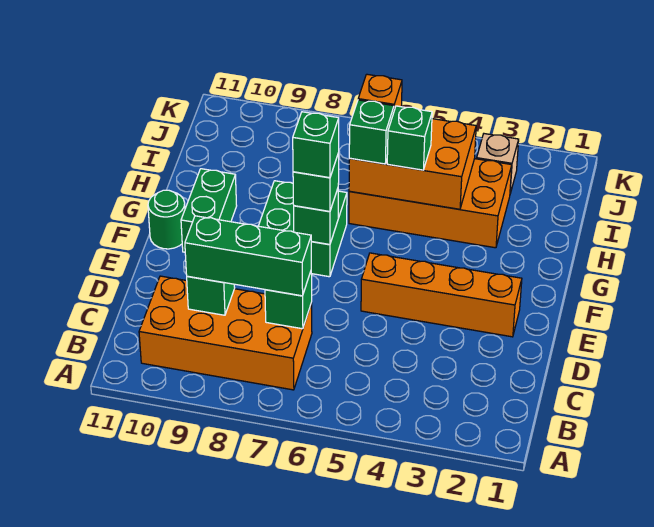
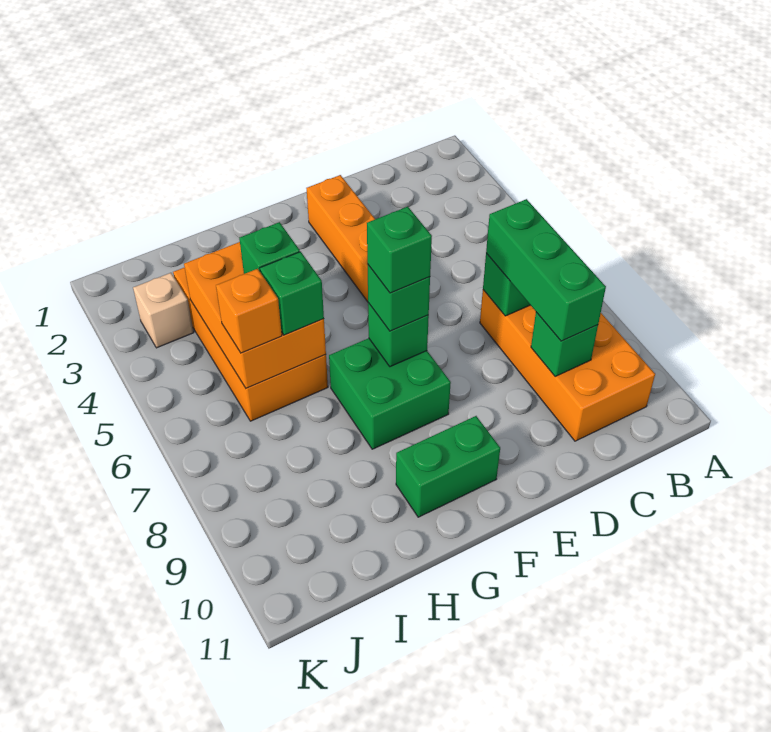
green 1x1 round brick [148,190,185,249] -> none

